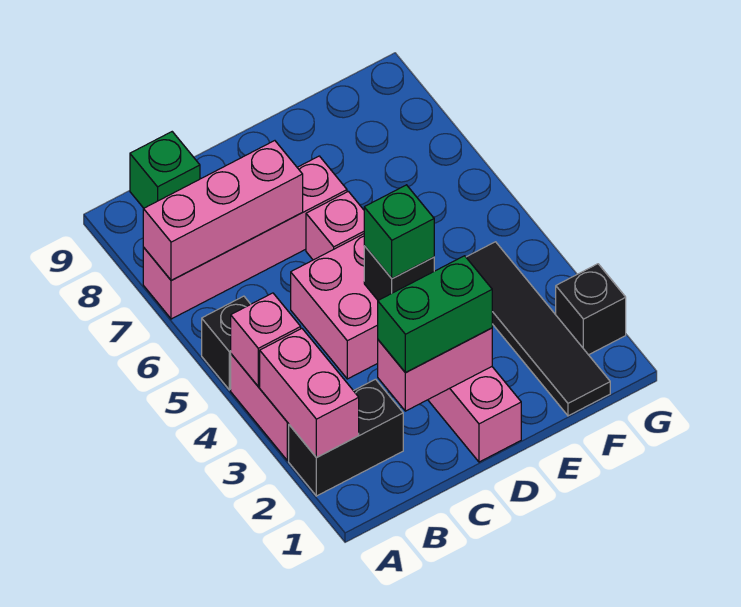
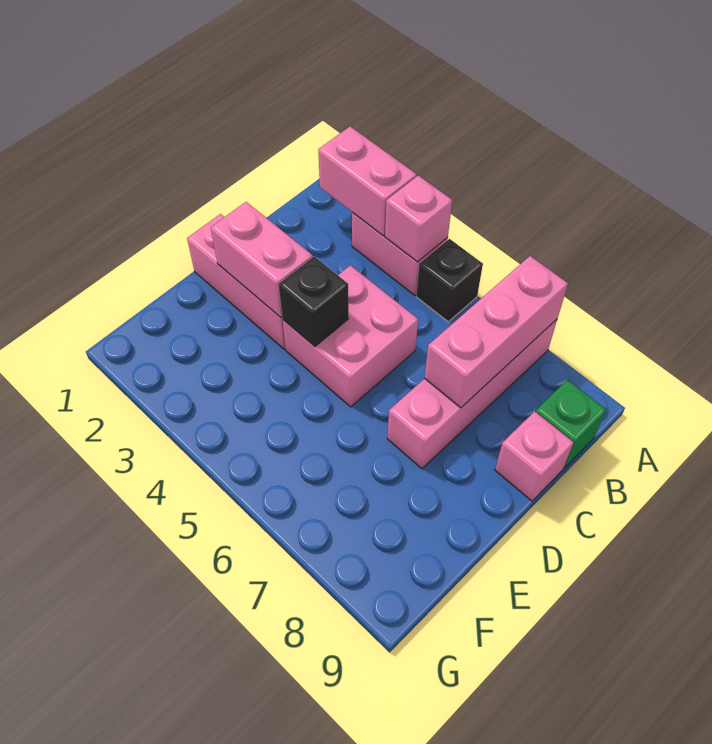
black 1x2 brick [289,379,403,496] -> none
pink 1x2 brick [378,328,492,411] -> pink 1x2 brick turned to [211,202,313,317]
green 1x2 brick [378,256,492,372] -> none
green 1x1 brick [364,185,434,279] -> none
pink 1x1 brick [306,191,364,260] -> pink 1x1 brick moved to [495,411,574,501]
black 1x4 tile [466,242,610,416] -> none
black 1x1 brick [556,264,626,355] -> none

